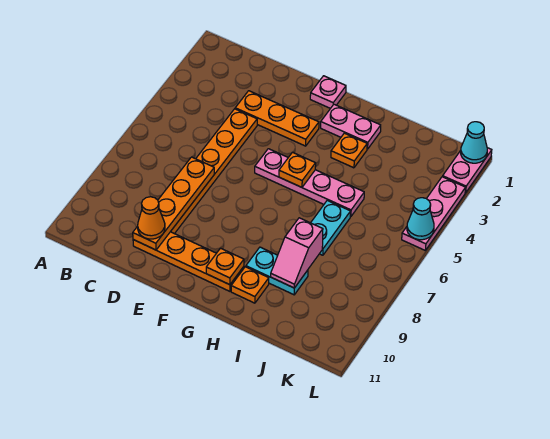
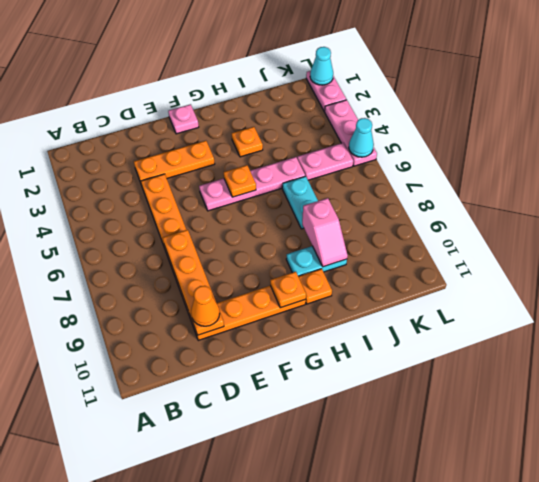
pink 1x2 plate [321,104,381,149] -> pink 1x2 plate moved to [297,143,353,180]

